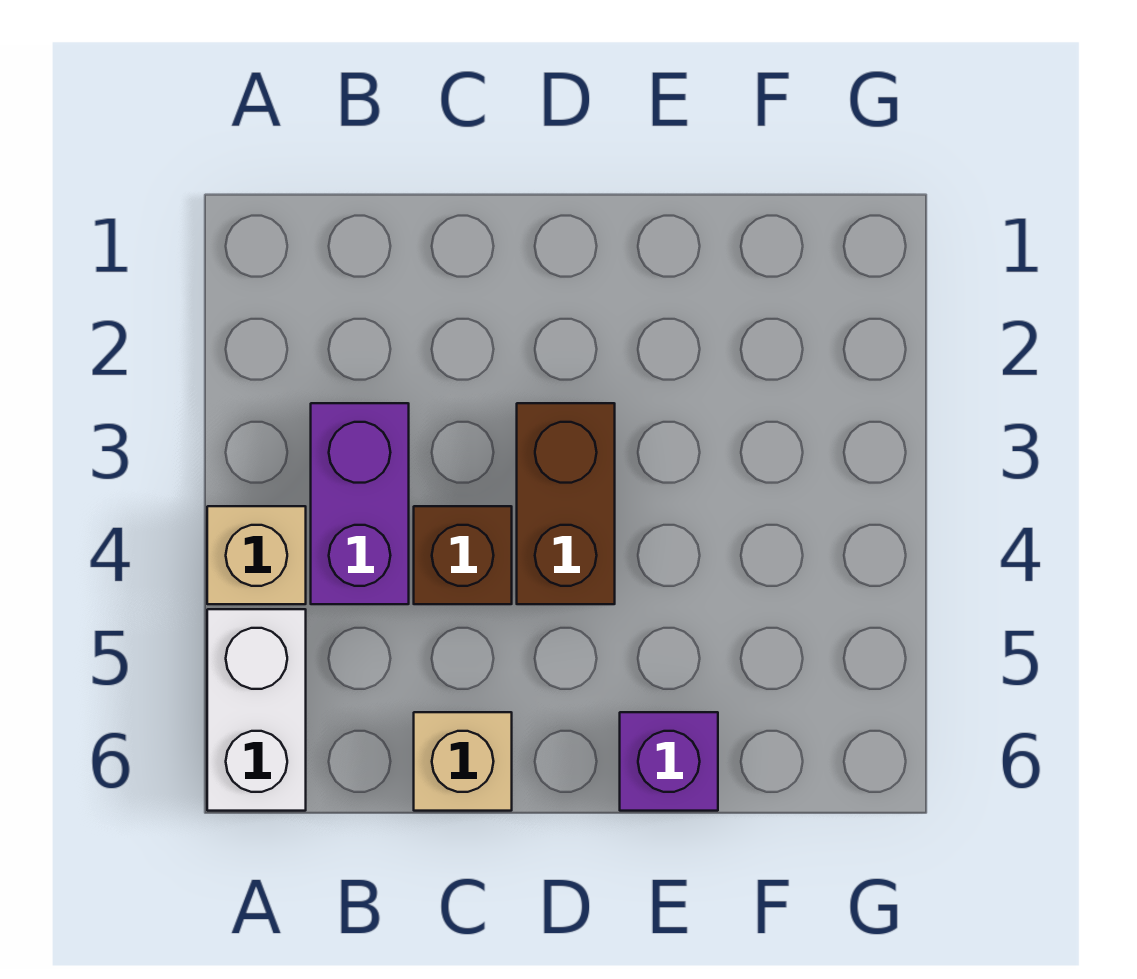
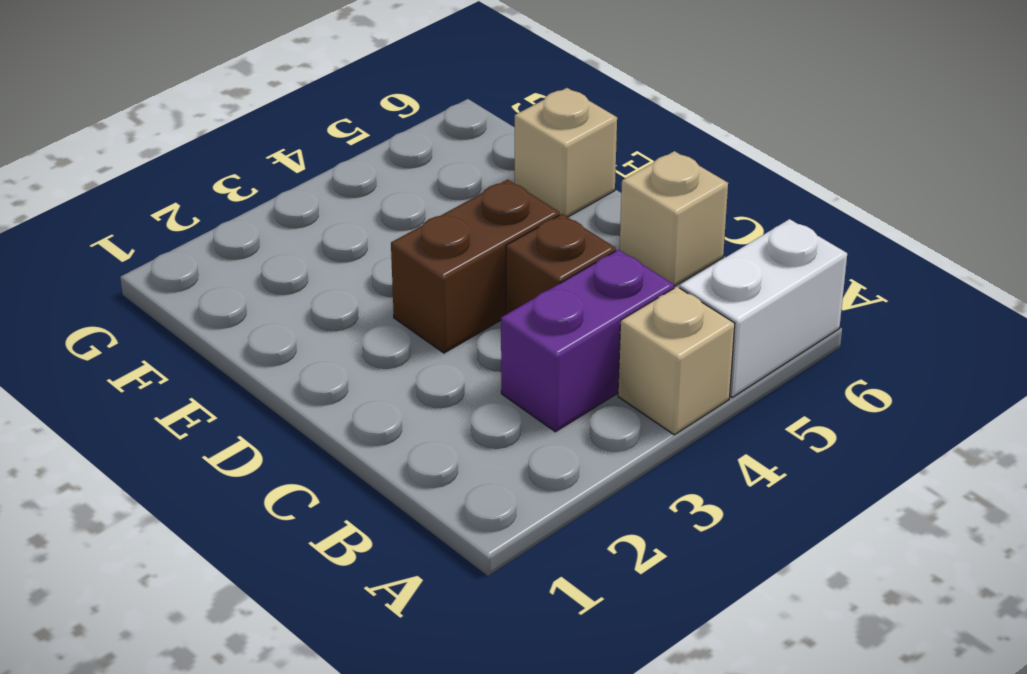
purple 1x1 brick [620,712,718,811] -> tan 1x1 brick [515,88,617,217]

